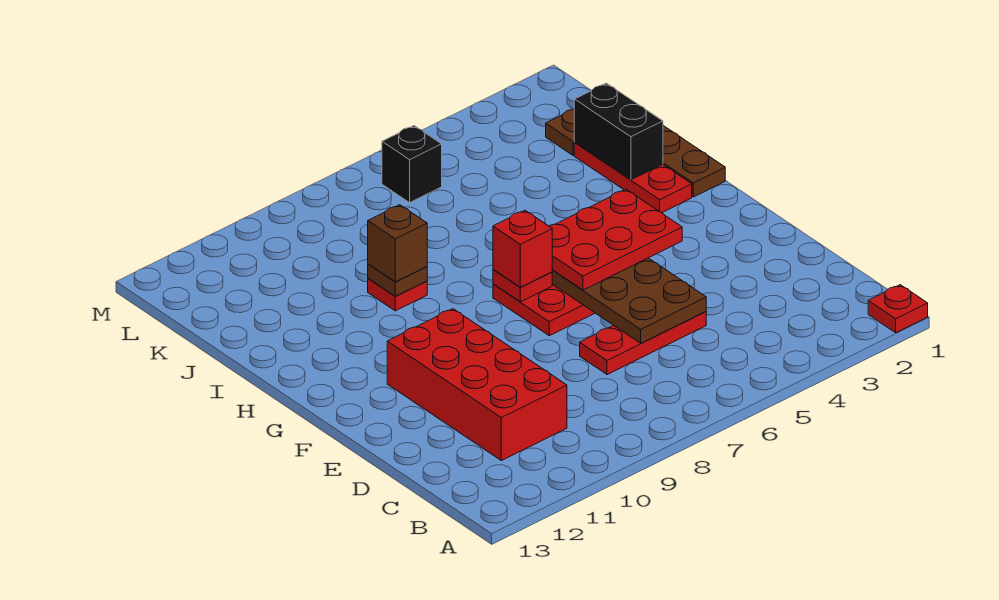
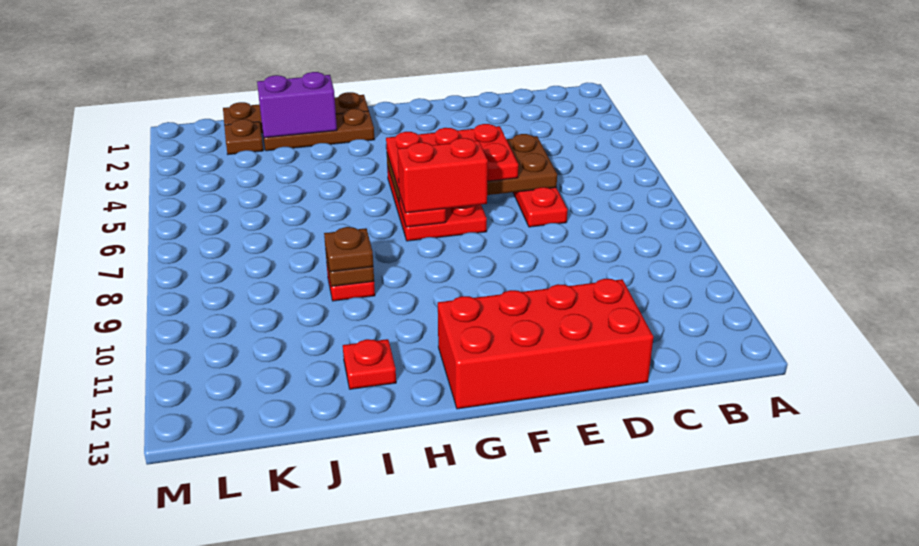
red 1x1 plate [868,285,928,333] -> red 1x1 plate moved to [343,339,396,389]
red 2x4 brick [387,309,567,461] -> red 2x4 brick moved to [438,279,653,409]
red 2x3 plate [549,189,682,290] -> red 2x3 plate turned to [386,124,518,190]
red 1x1 brick [493,210,552,287] -> red 1x2 brick [398,138,488,213]
red 1x3 plate [574,143,692,213] -> brown 1x3 plate [262,109,374,151]
black 1x2 brick [574,83,663,180] -> purple 1x2 brick [257,72,337,138]
brown 1x1 brick [368,205,427,282] -> brown 1x1 plate [324,227,373,272]
black 1x1 brick [382,126,442,203] -> none

